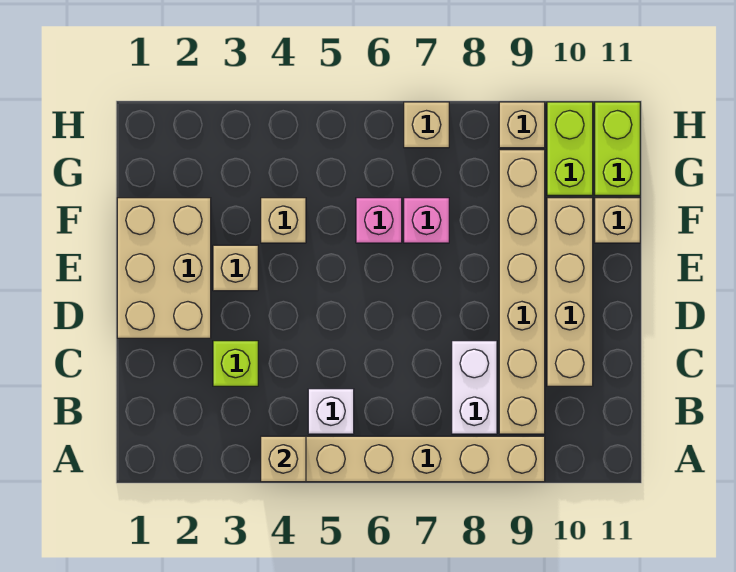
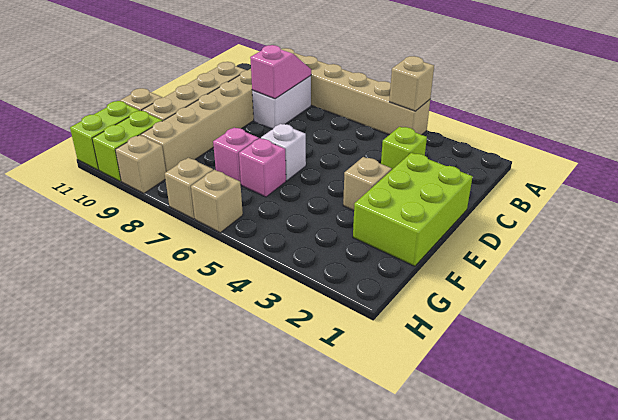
white 1x1 brick [308,389,354,434] -> white 1x1 brick moved to [261,124,306,181]
none -> pink 1x2 slope [250,45,311,99]
tan 2x3 brick [117,198,211,338] -> lime 2x3 brick [353,153,473,266]
tan 1x1 brick [261,198,306,243] -> tan 1x1 brick moved to [191,170,243,233]

